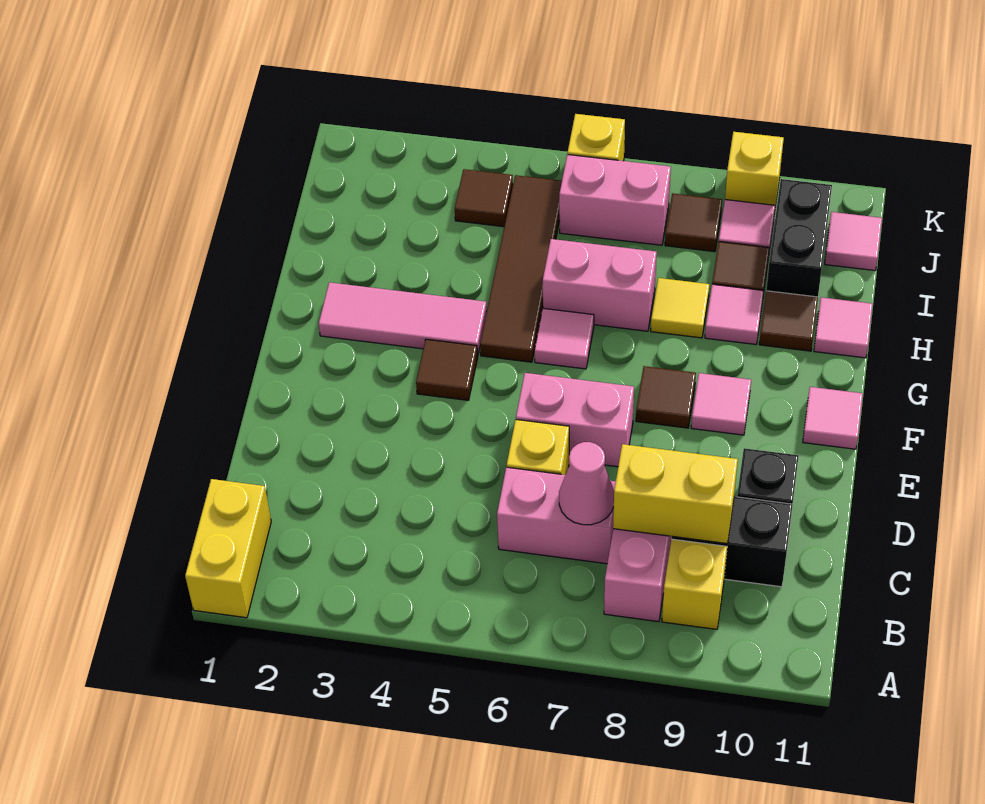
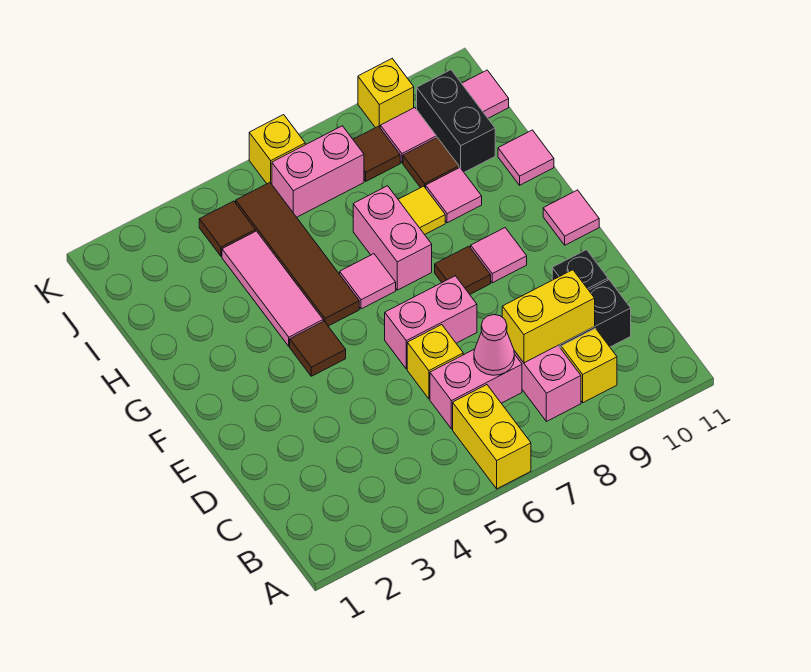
yellow 1x2 brick [185,479,271,618] -> yellow 1x2 brick moved to [453,385,531,489]
pink 1x3 tile [319,282,487,355] -> pink 1x3 tile turned to [222,231,323,346]
pink 1x2 brick [543,239,657,331] -> pink 1x2 brick turned to [353,186,432,290]
brown 1x1 tile [759,291,818,351] -> none

